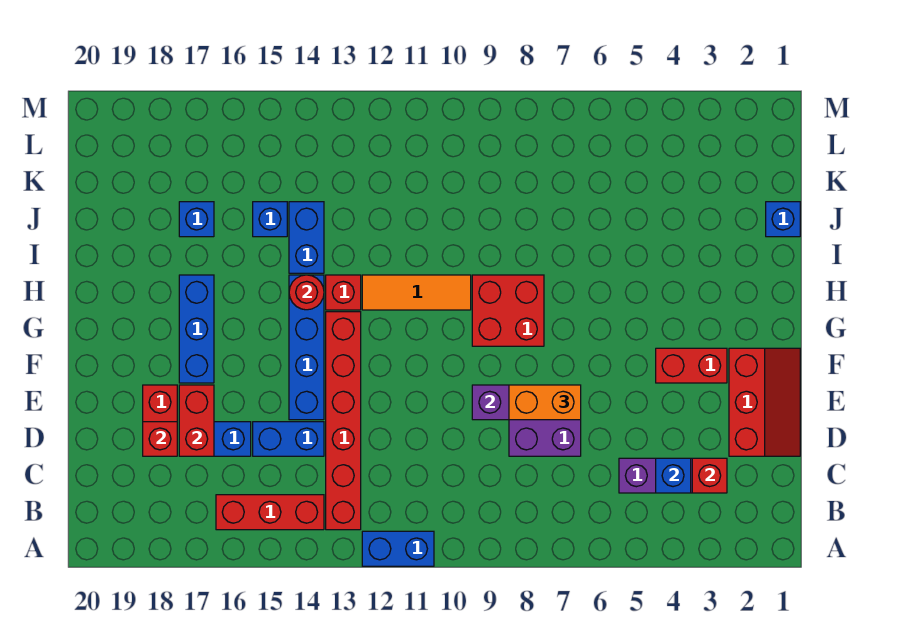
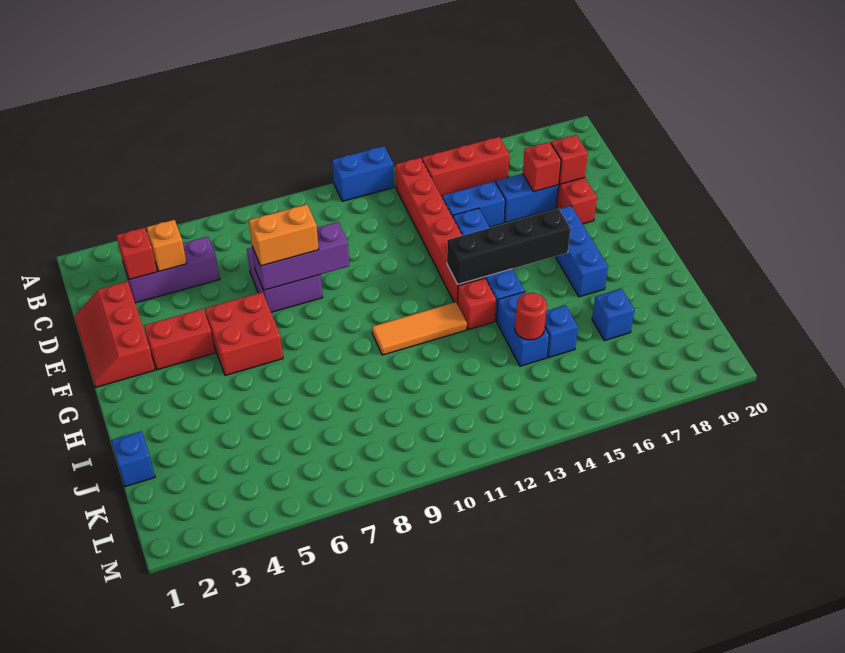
blue 1x1 brick [656,458,691,493] -> orange 1x1 brick [146,220,187,271]
red 1x2 brick [179,385,214,456] -> red 1x1 brick [523,142,561,192]
red 2x2 brick [472,275,544,346] -> red 2x2 brick moved to [205,292,283,376]
none -> black 1x4 brick [447,209,571,284]
red 1x1 round brick [289,275,324,310] -> red 1x1 round brick moved to [515,293,547,340]

